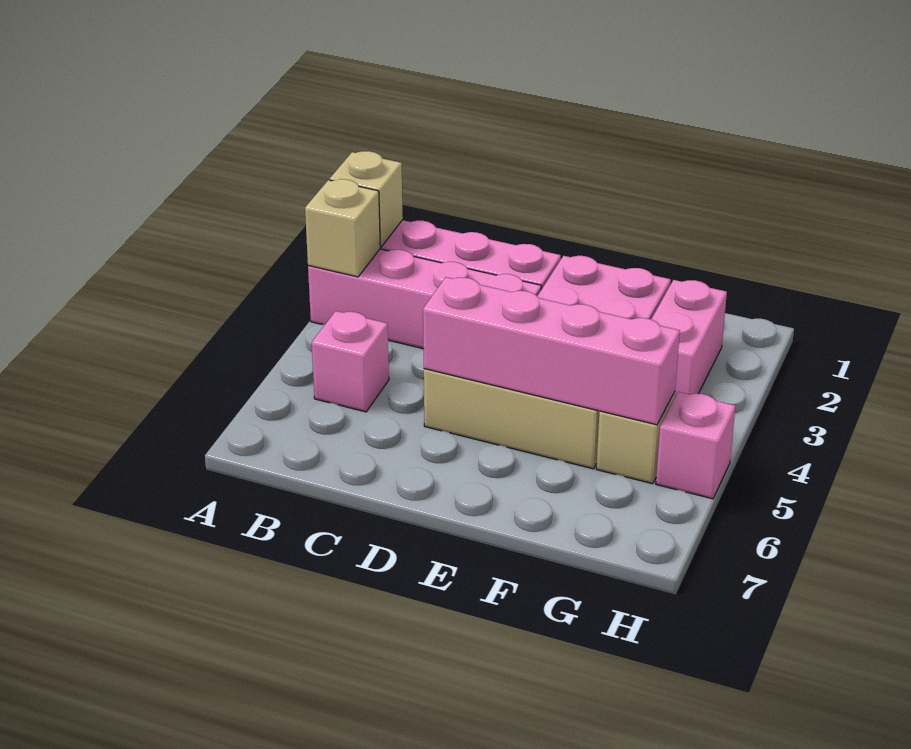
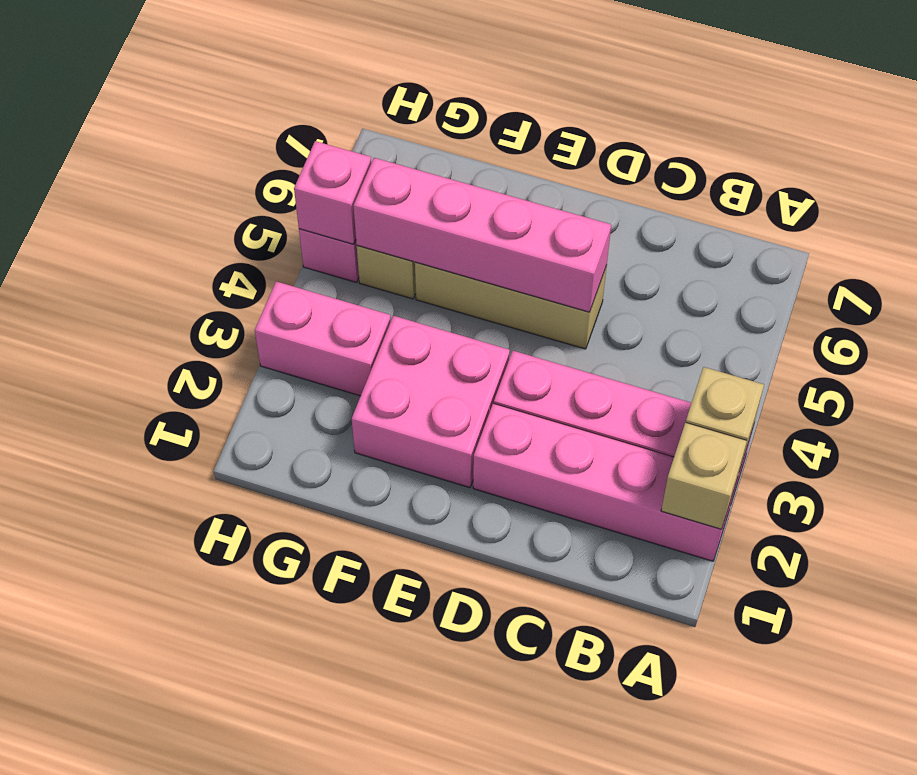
pink 1x1 brick [312,311,389,412] -> pink 1x1 brick moved to [294,141,371,244]
pink 1x2 brick [651,280,727,397] -> pink 1x2 brick turned to [255,281,391,396]

